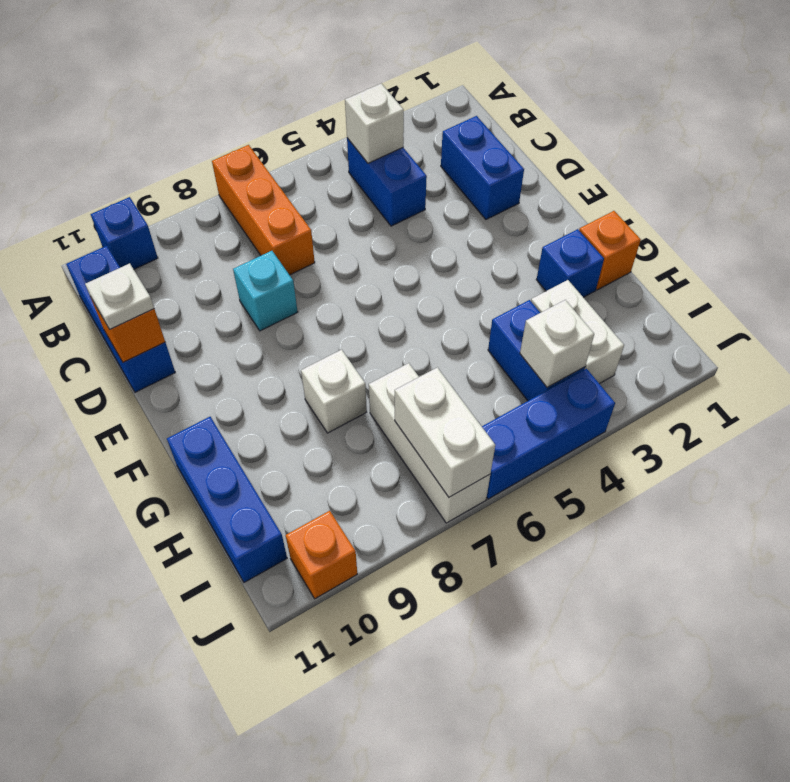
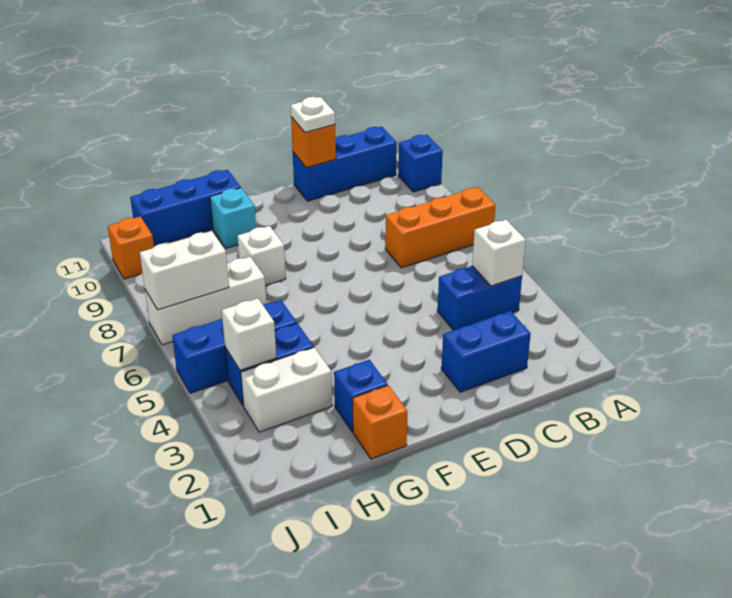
cyan 1x1 brick [233,251,298,331] -> cyan 1x1 brick moved to [210,188,256,248]
blue 1x3 brick [482,369,615,499] -> blue 1x3 brick turned to [172,300,297,393]

